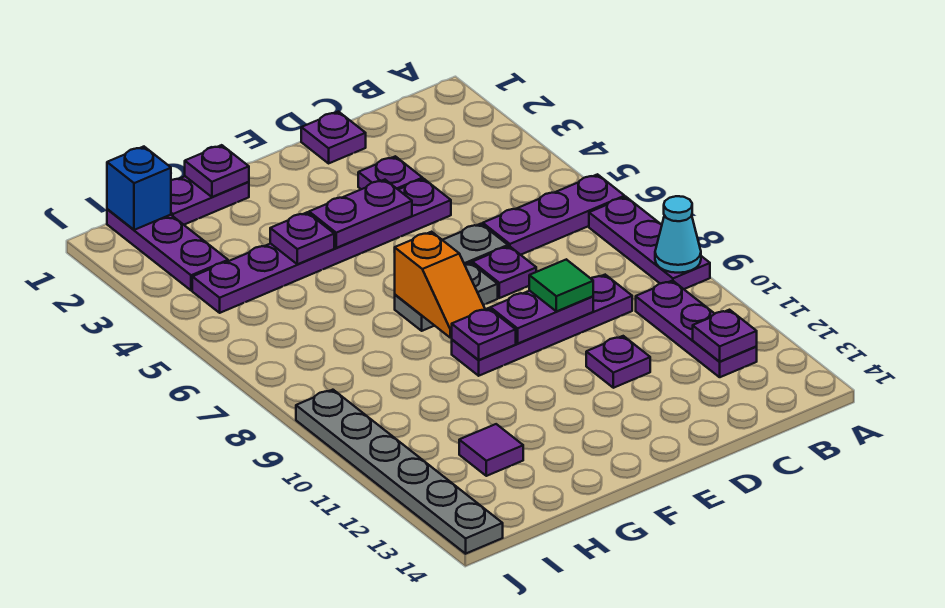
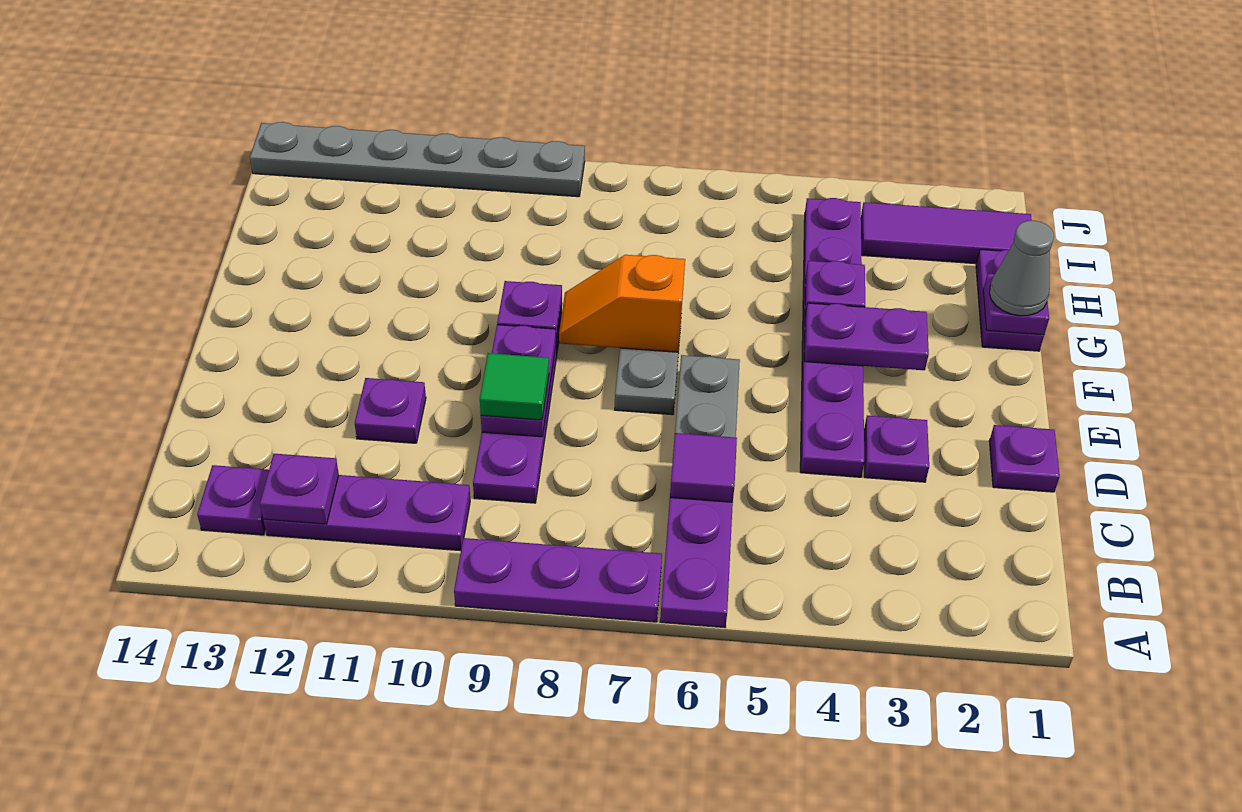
cyan 1x1 cone [655,196,701,273] -> none
purple 1x1 plate [472,246,536,298] -> purple 1x1 plate moved to [197,465,269,535]
purple 1x2 plate [309,180,412,248] -> purple 1x2 plate turned to [804,303,929,370]
none -> grey 1x1 cone [989,220,1054,316]
purple 1x1 tile [459,424,523,476] -> purple 1x1 tile moved to [670,433,737,502]
purple 1x3 plate [107,209,228,291] -> purple 1x3 tile [861,202,1032,264]
blue 1x1 brick [107,147,171,230] -> none

